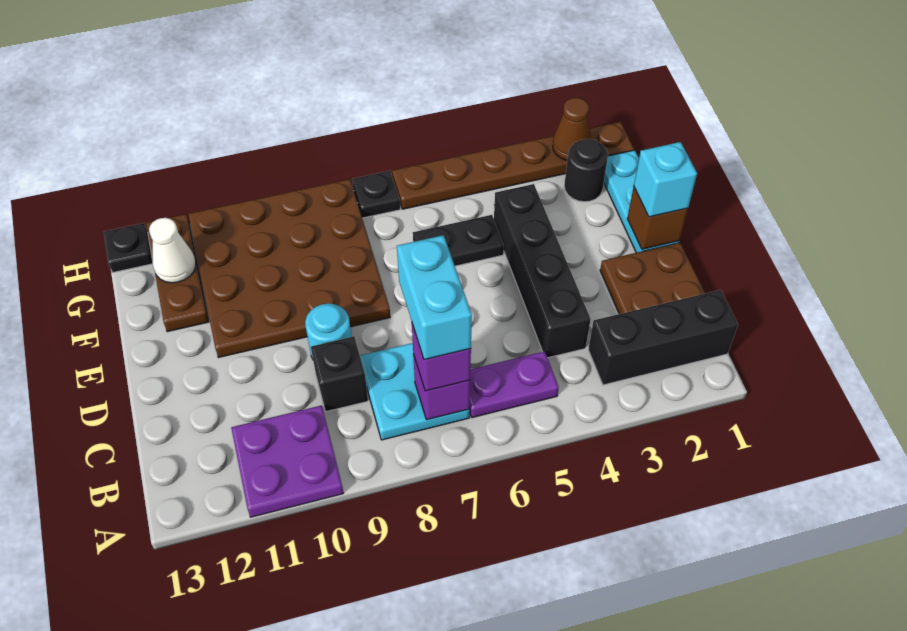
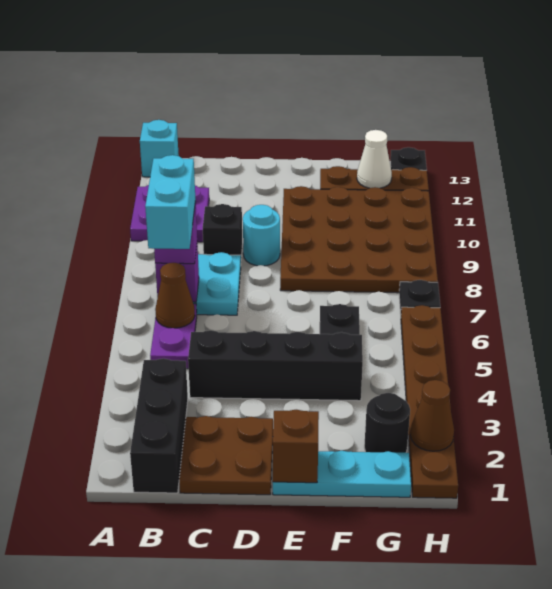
none -> brown 1x1 cone [155,263,195,328]
cyan 1x2 brick [397,235,472,360] -> cyan 1x2 brick turned to [145,155,195,249]
cyan 1x1 brick [634,142,697,217] -> cyan 1x1 brick moved to [140,120,179,177]

